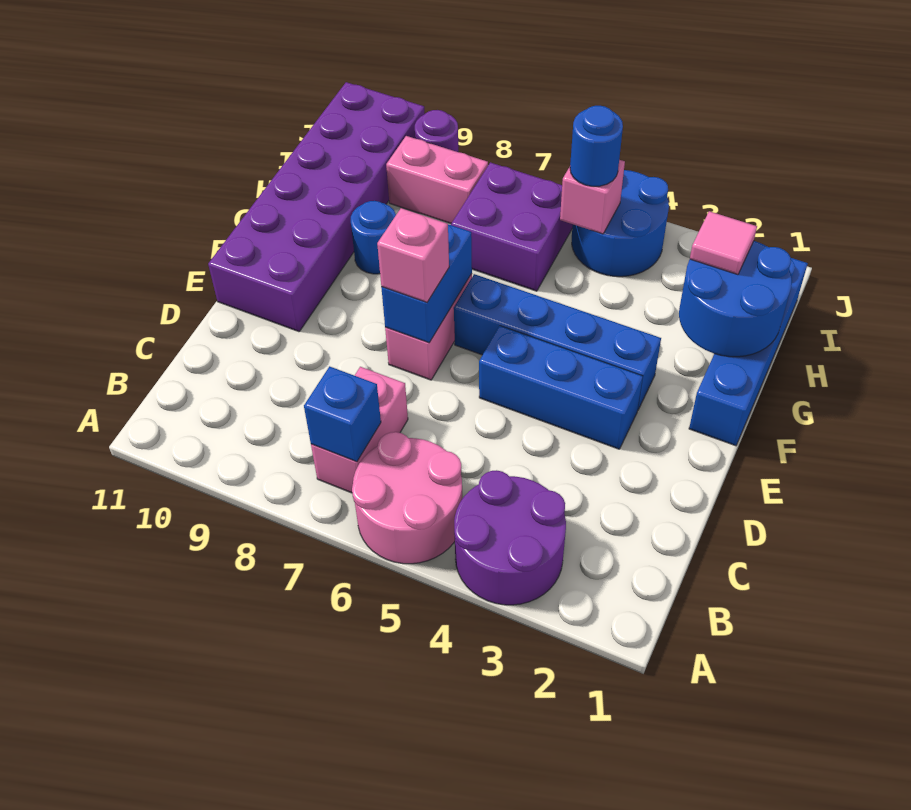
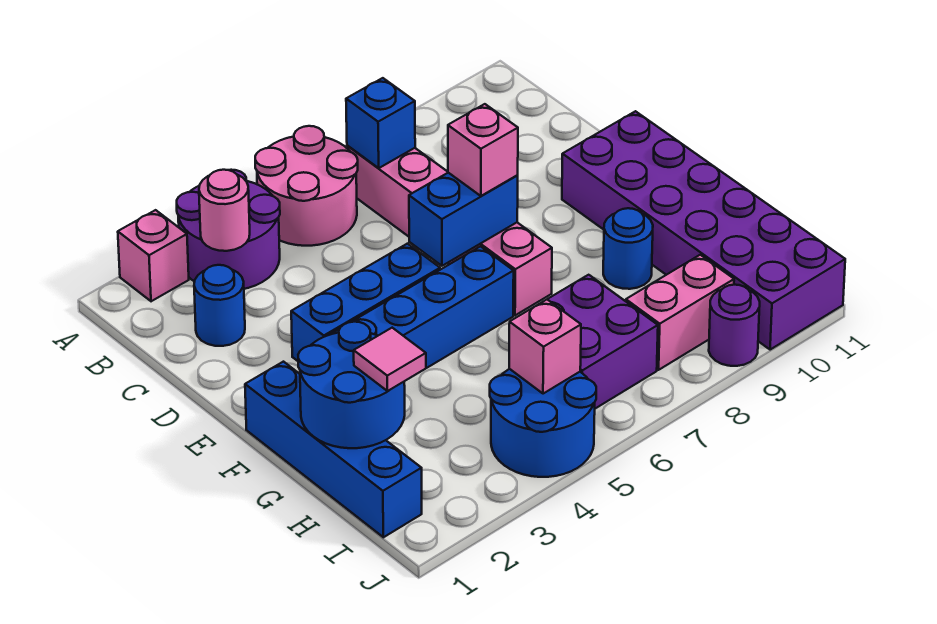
none -> pink 1x1 brick [118,210,189,301]
none -> pink 1x1 round brick [199,170,250,251]
blue 1x2 brick [381,224,472,343] -> blue 1x2 brick turned to [409,173,518,266]
blue 1x1 round brick [570,106,623,186] -> blue 1x1 round brick moved to [194,265,245,346]

